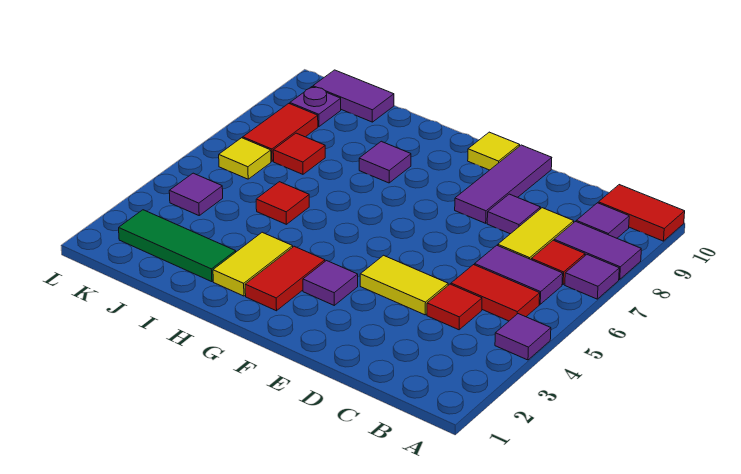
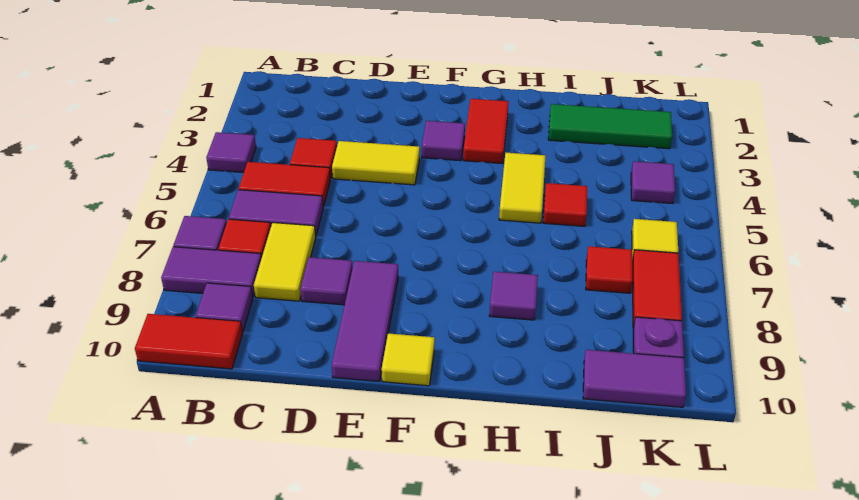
yellow 1x2 tile [213,232,293,296] -> yellow 1x2 tile moved to [499,153,546,223]

